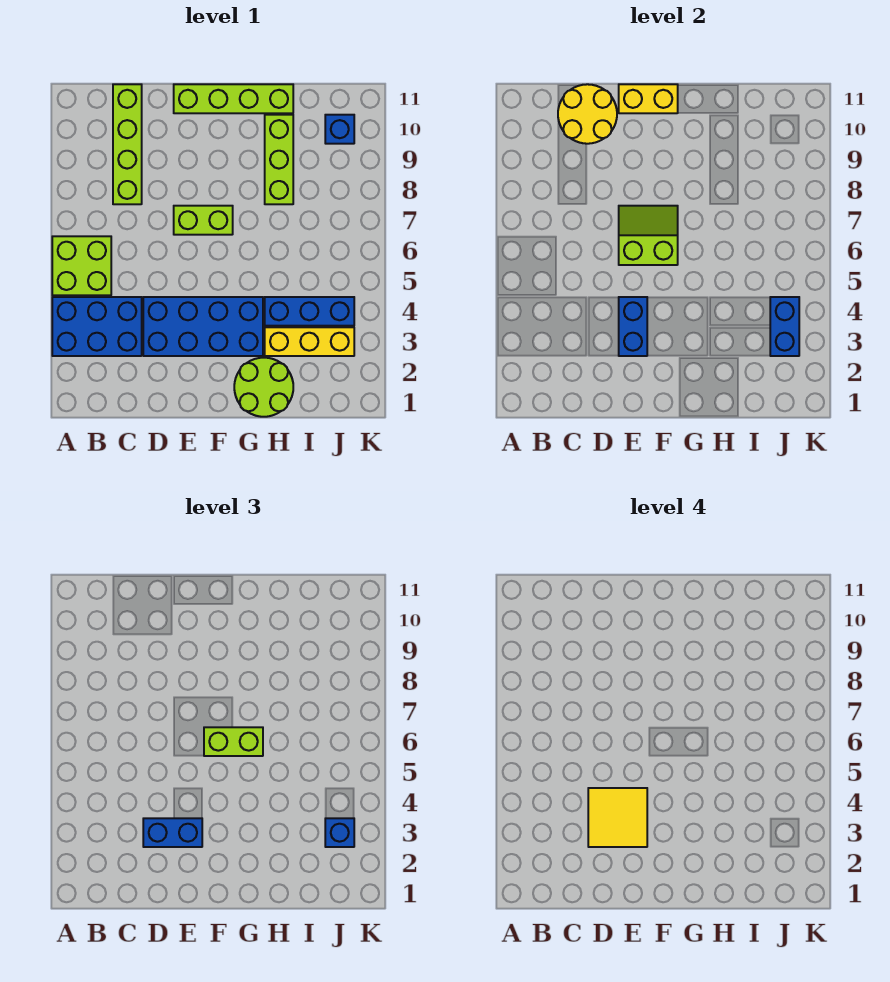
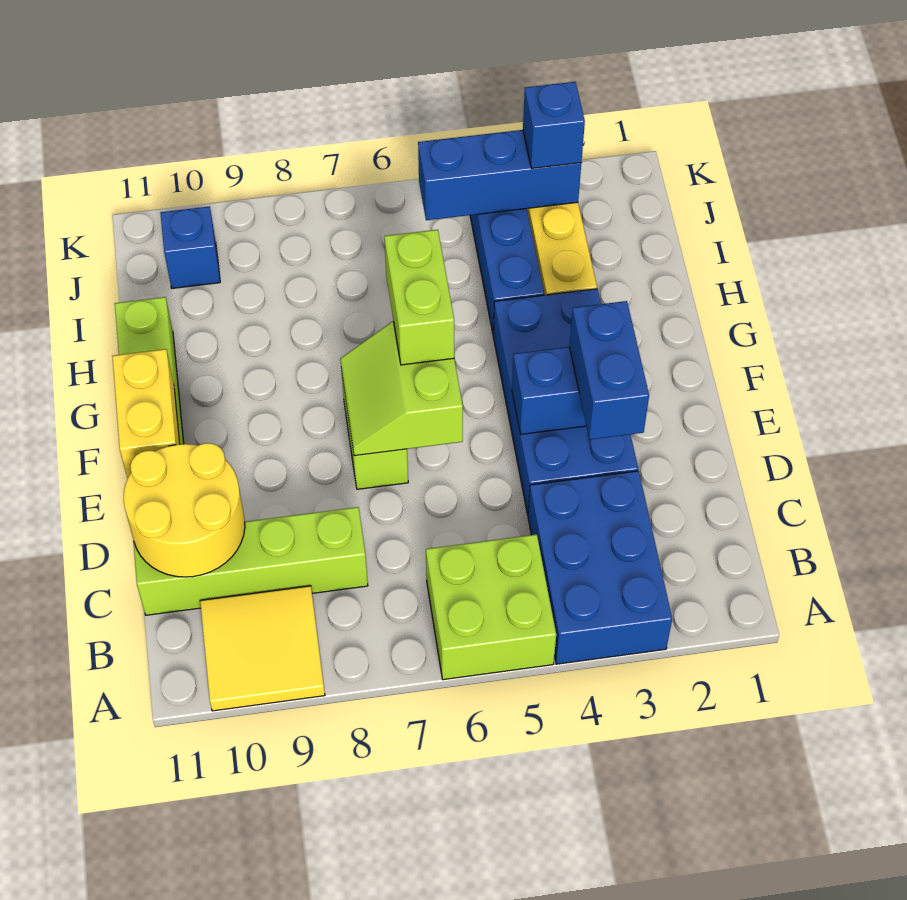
yellow 2x2 tile [588,788,647,847] -> yellow 2x2 tile moved to [200,586,325,711]
lime 2x2 round brick [234,358,293,417] -> none
lime 1x3 brick [265,115,293,204] -> none
blue 1x2 brick [770,297,799,356] -> blue 1x3 brick [418,130,581,220]

